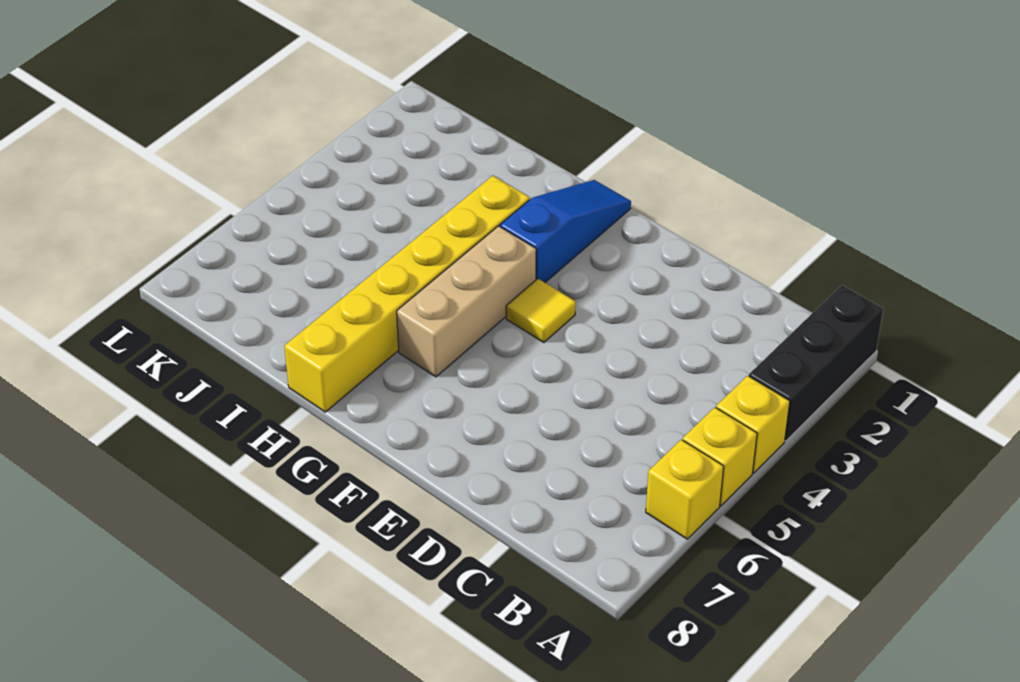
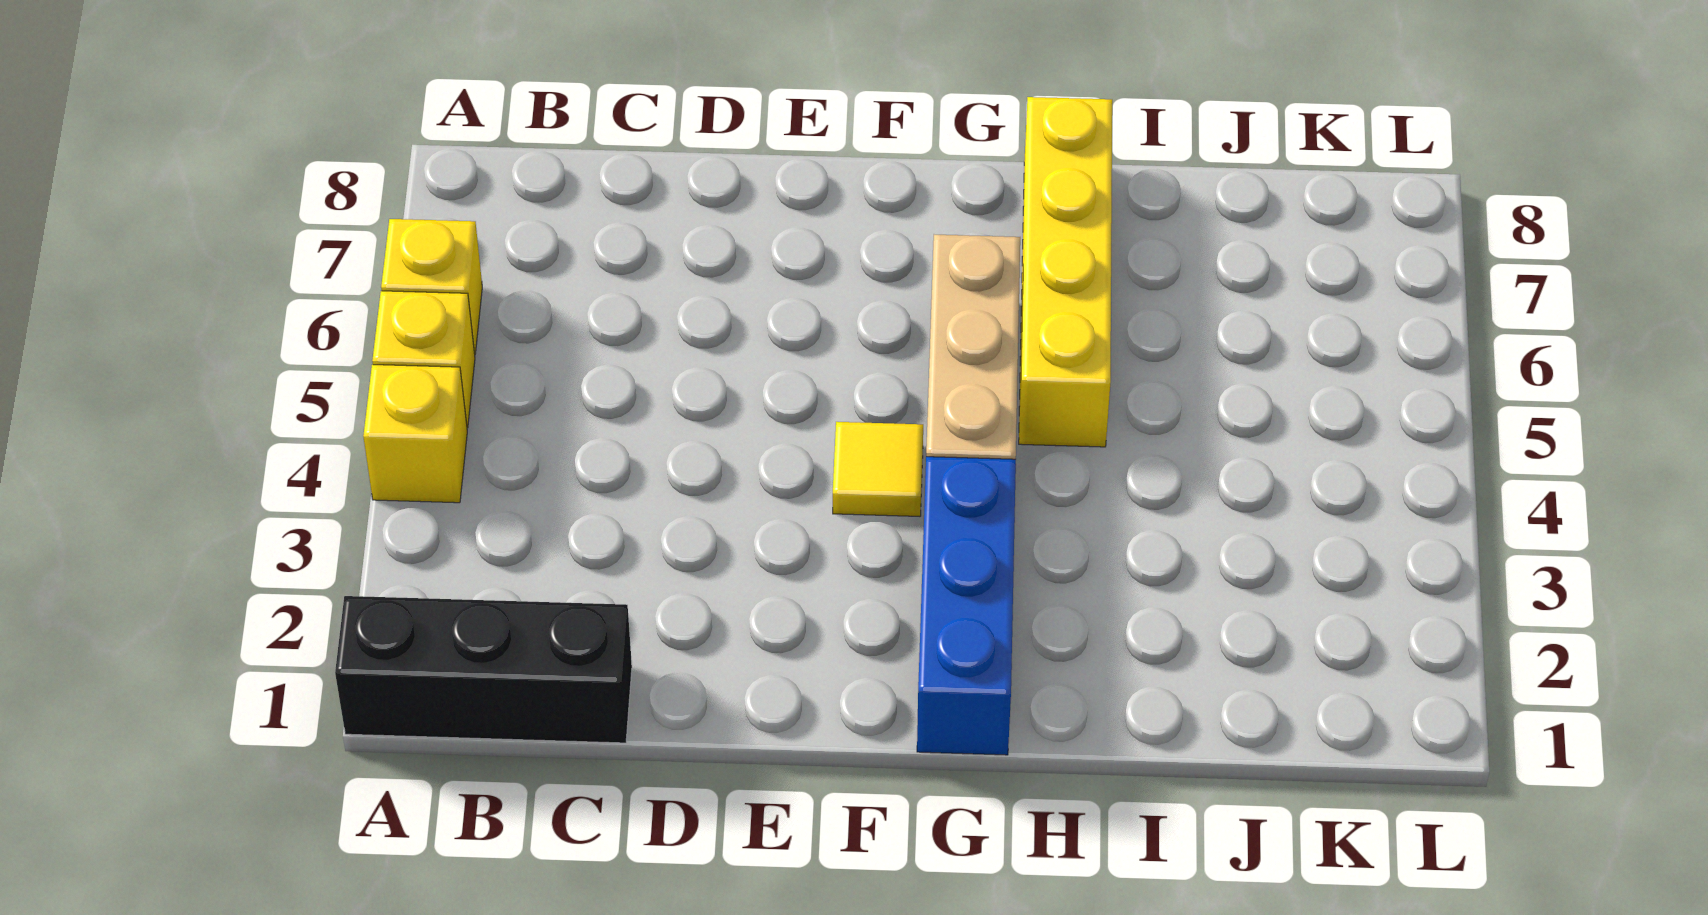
black 1x3 brick [749,285,883,441] -> black 1x3 brick turned to [335,596,632,743]
blue 1x3 slope [500,180,631,282] -> blue 1x3 brick [917,457,1016,755]
yellow 1x6 brick [284,176,530,412] -> yellow 1x4 brick [1019,97,1112,447]

